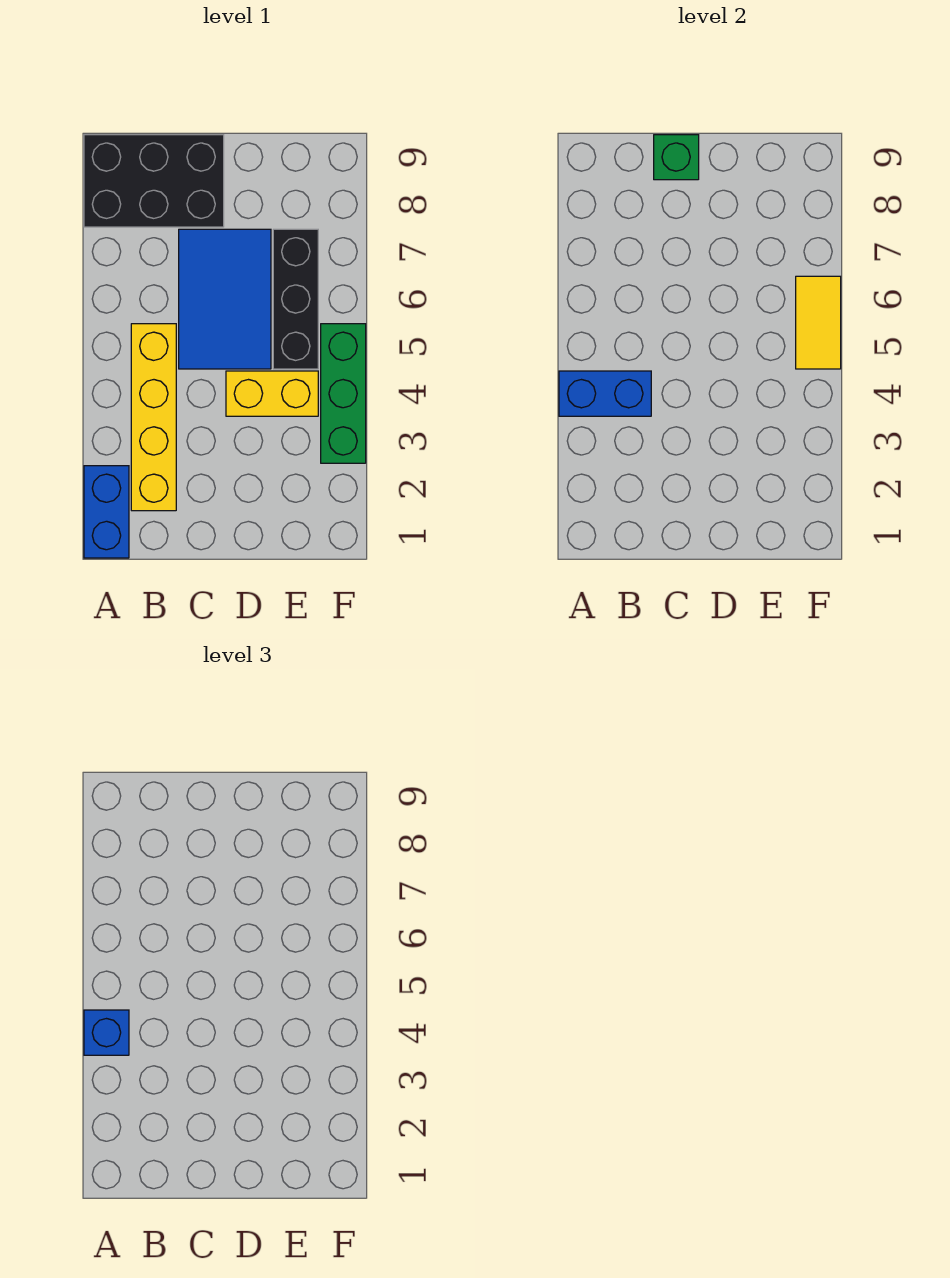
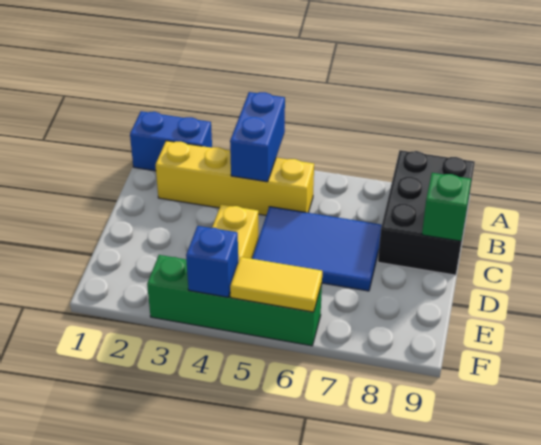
blue 1x1 brick [84,1010,129,1055] -> blue 1x1 brick moved to [186,226,238,297]
black 1x3 brick [273,229,318,369] -> none
green 1x3 brick [321,324,366,463] -> green 1x4 brick [147,255,322,346]

